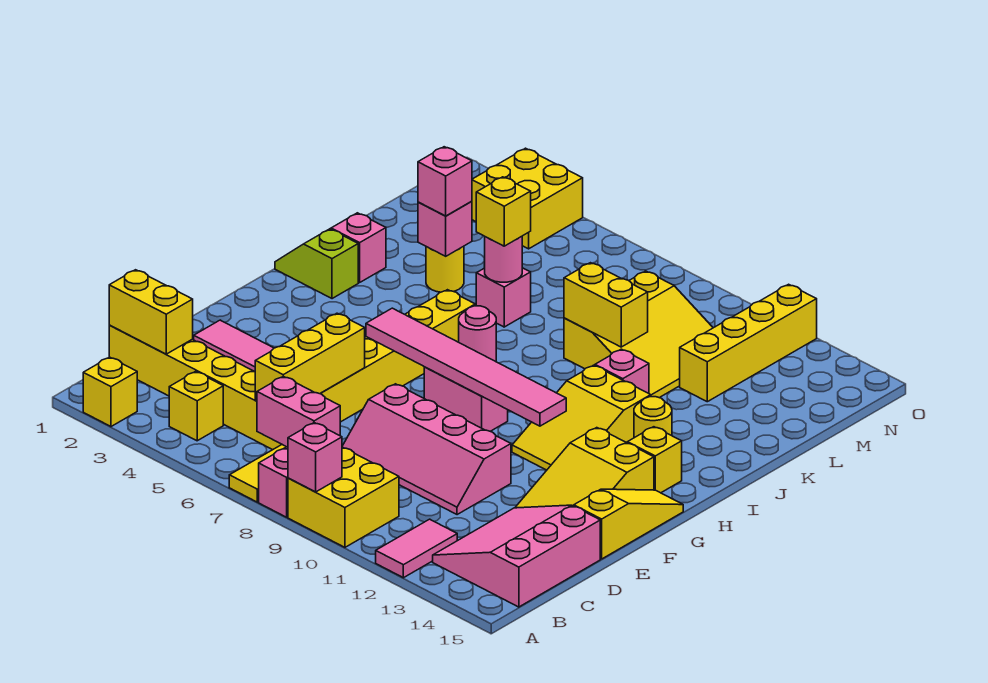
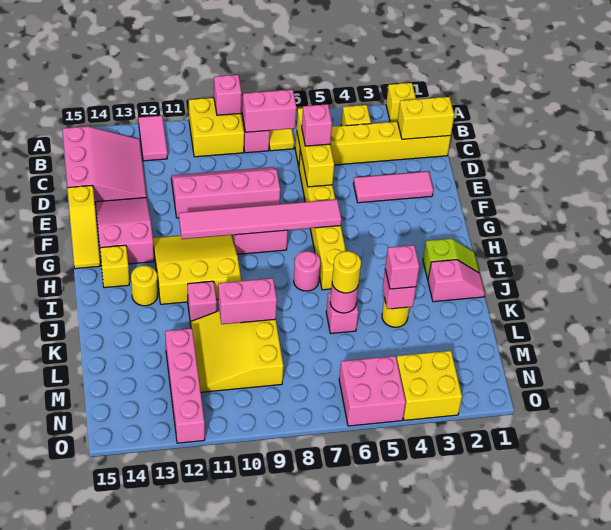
none -> pink 1x1 brick [302,104,332,146]
yellow 2x3 slope [515,428,654,508] -> pink 2x3 slope [95,198,154,264]
yellow 2x3 slope [512,365,651,470] -> yellow 3x3 slope [153,235,241,304]
yellow 1x1 brick [476,177,531,246] -> yellow 1x1 round brick [332,251,361,293]
yellow 1x2 brick [564,263,648,347] -> pink 1x2 brick [218,278,277,324]
yellow 1x4 brick [680,284,817,402] -> pink 1x4 brick [165,328,205,443]
none -> pink 2x2 brick [339,356,406,426]

